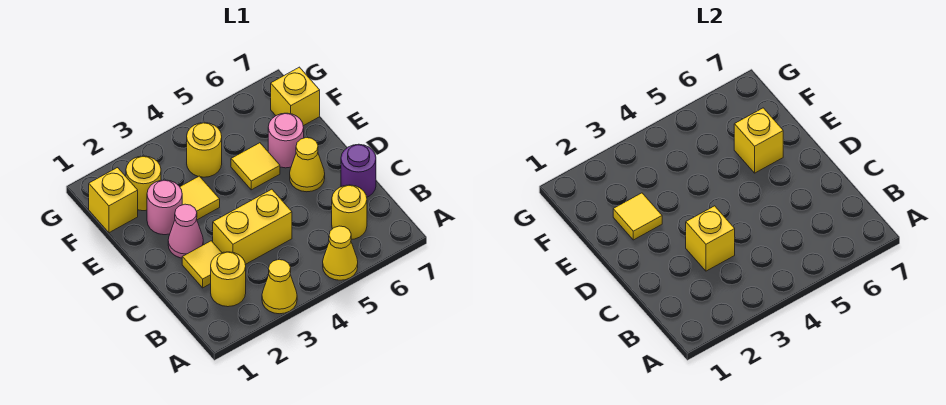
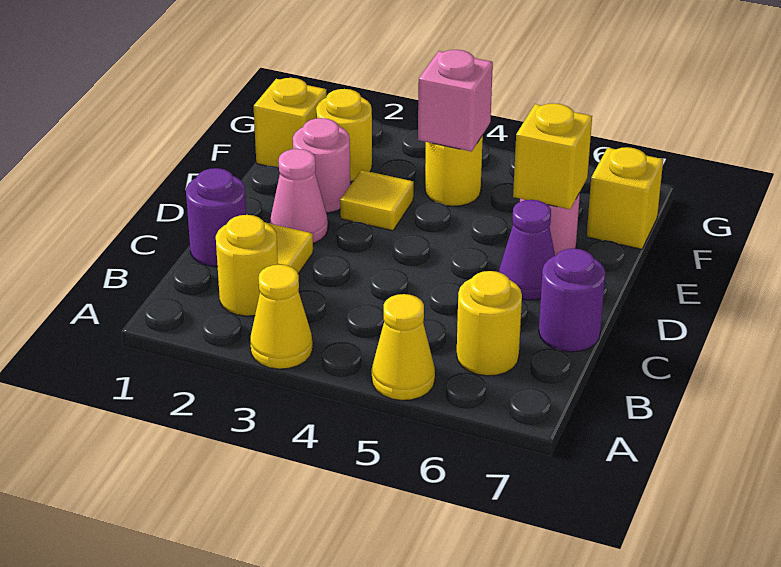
none -> purple 1x1 round brick [186,168,246,267]
yellow 1x2 brick [213,189,292,264] -> none
yellow 1x1 brick [686,206,735,271] -> none
yellow 1x1 cone [290,138,325,192] -> purple 1x1 cone [499,200,555,300]
yellow 1x1 tile [613,193,662,240] -> none
yellow 1x1 tile [231,143,280,190] -> none
none -> pink 1x1 brick [418,50,493,152]

